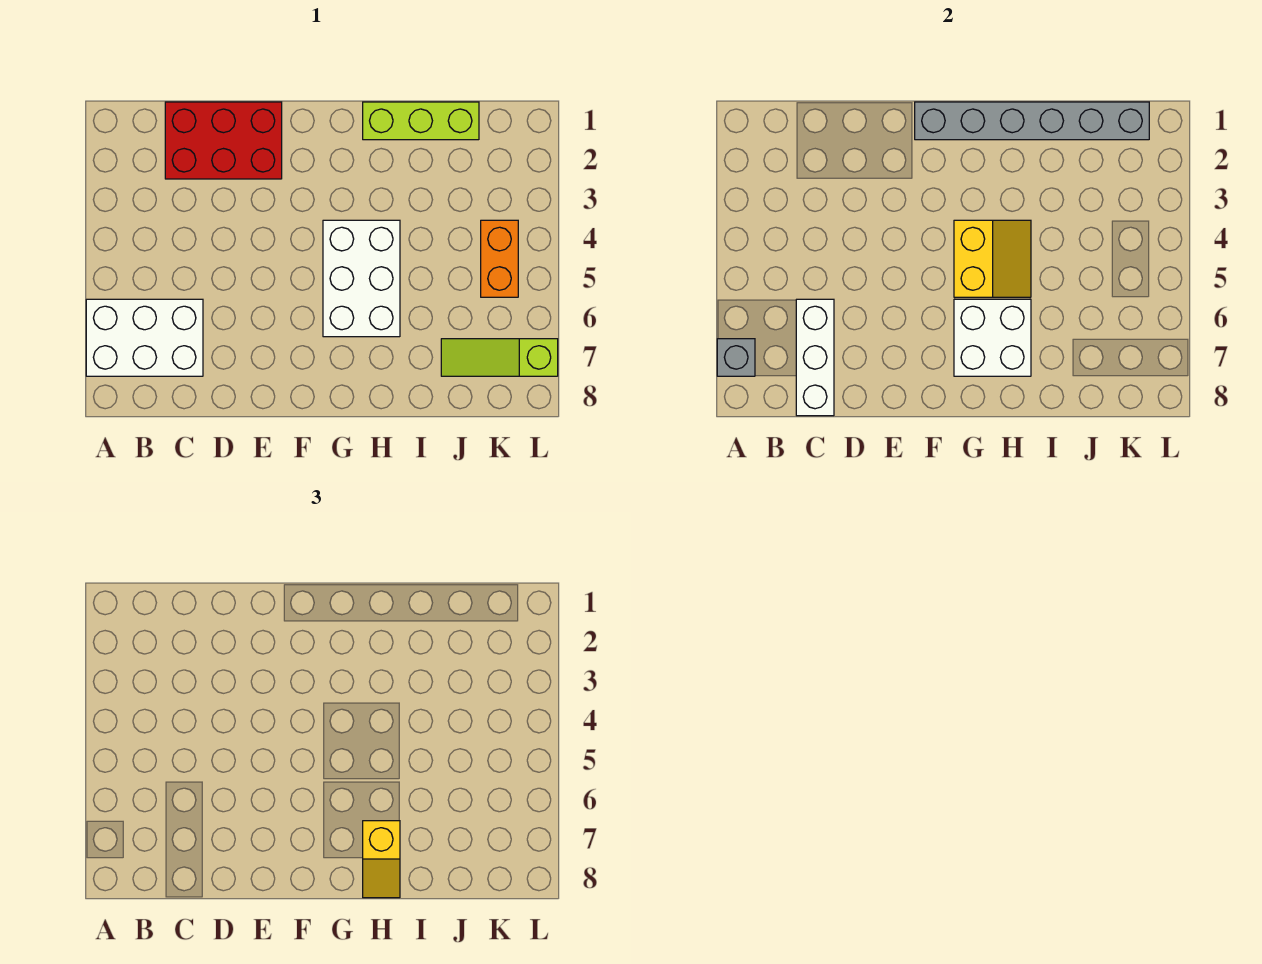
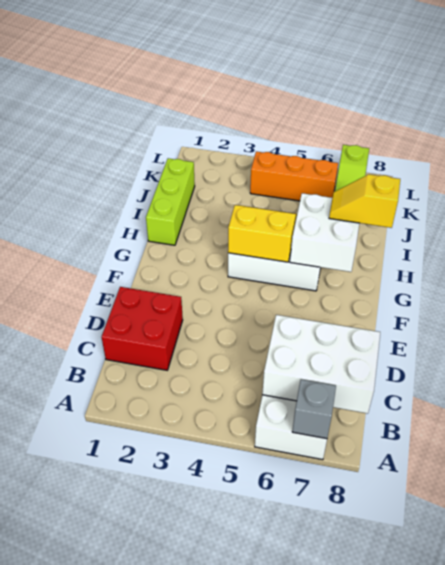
red 2x3 brick [165,102,282,179] -> red 2x2 brick [102,287,183,370]
white 1x3 brick [796,299,834,416] -> white 2x3 brick [262,315,380,414]
grey 1x6 brick [915,102,1149,140] -> none
yellow 1x2 slope [363,821,400,898] -> yellow 1x2 slope turned to [329,174,400,228]
orange 1x2 brick [481,220,518,297] -> orange 1x3 brick [250,152,338,201]

